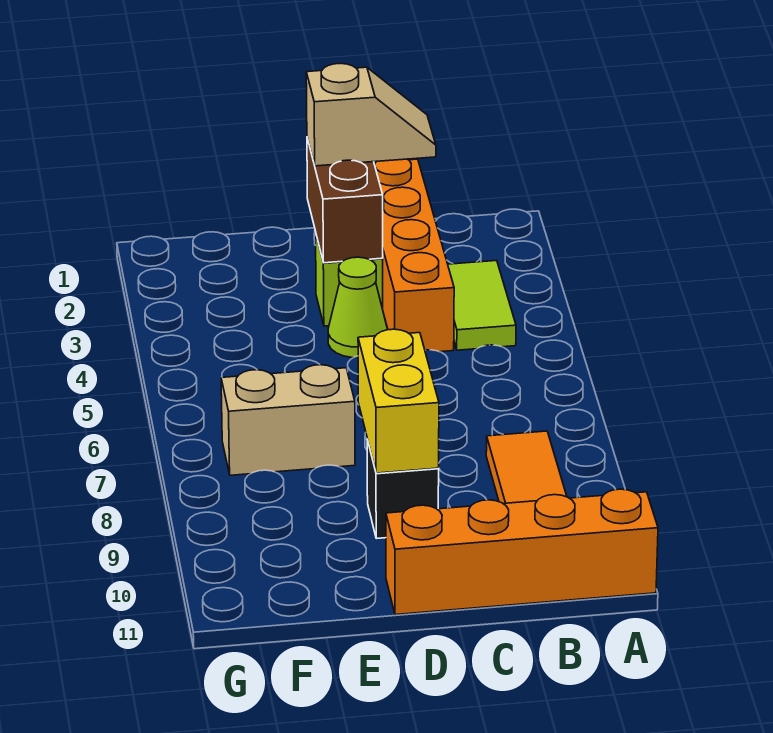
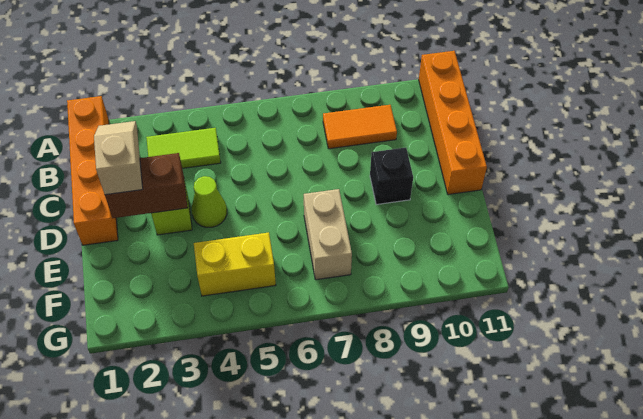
orange 1x4 brick [374,159,454,352] -> orange 1x4 brick turned to [67,96,118,245]
yellow 1x2 brick [358,329,439,473] -> yellow 1x2 brick moved to [194,232,276,296]

